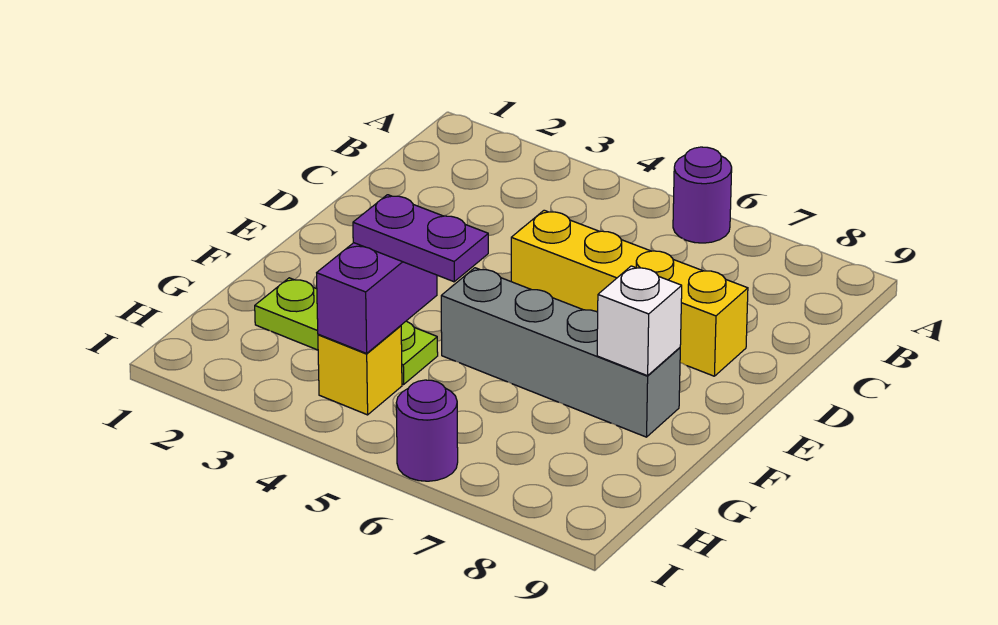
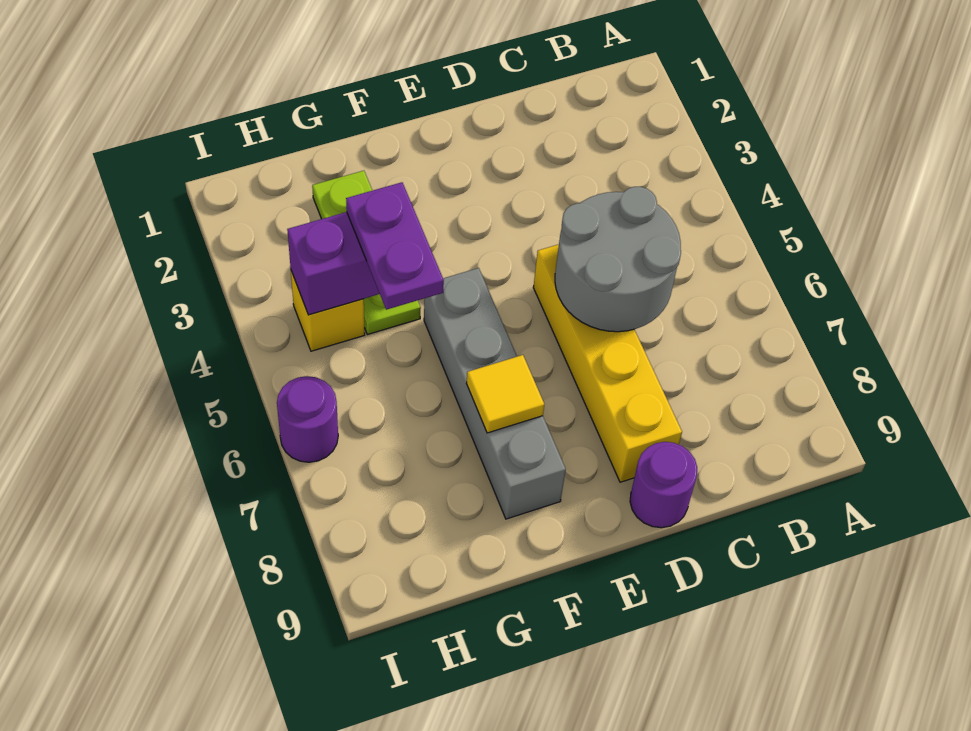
purple 1x1 round brick [673,147,732,243] -> purple 1x1 round brick moved to [630,442,697,528]
none -> grey 2x2 round brick [555,187,681,332]
none -> yellow 1x1 tile [466,355,544,433]
white 1x1 brick [597,266,682,376] -> none

